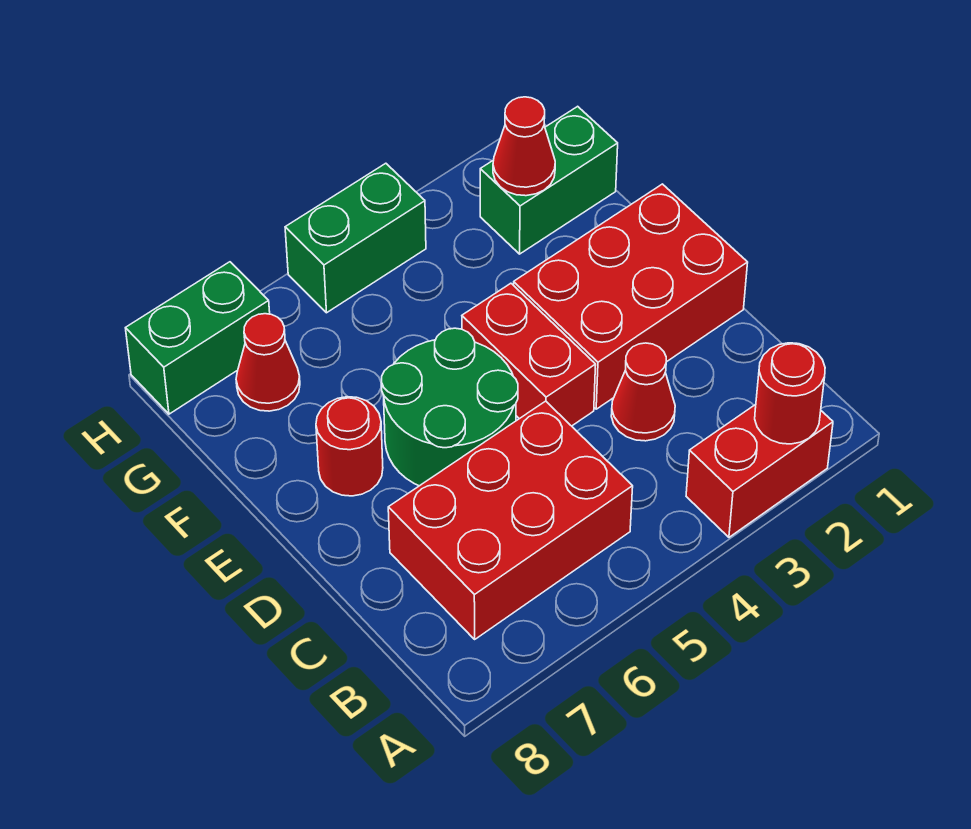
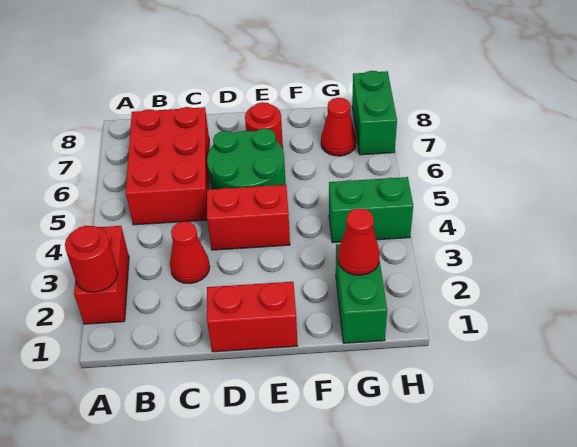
red 2x3 brick [513,184,748,409] -> red 1x2 brick [207,282,298,352]
green 1x2 brick [285,163,426,313] -> green 1x2 brick turned to [329,177,413,243]

